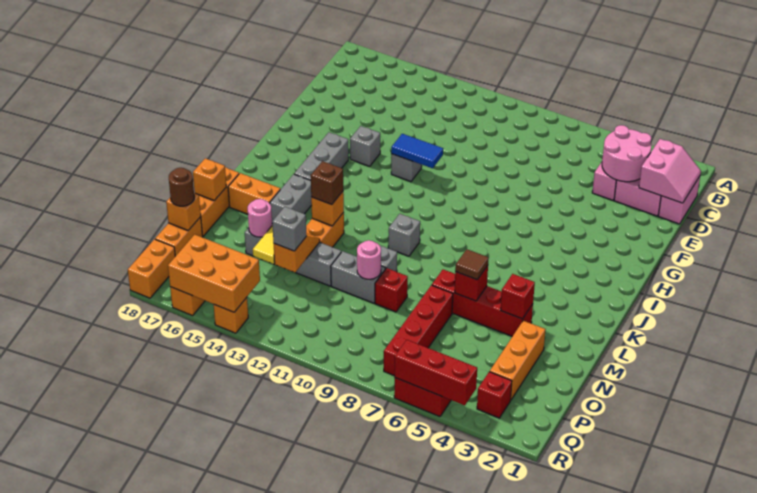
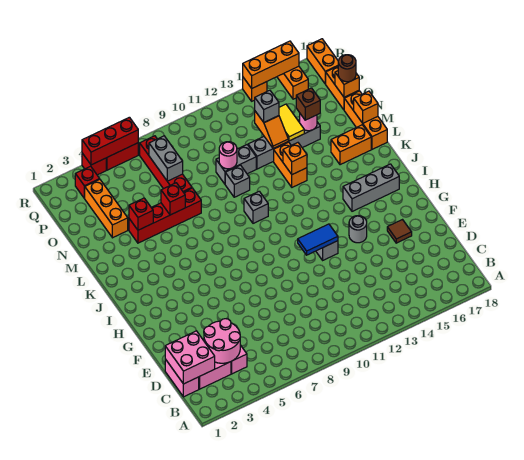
pink 2x2 slope [639,139,701,203] -> pink 2x2 brick [165,331,215,384]
grey 1x1 brick [350,126,380,166] -> grey 1x1 round brick [349,216,367,243]
grey 1x3 brick [294,132,349,180] -> grey 1x3 brick turned to [343,164,399,211]
grey 1x2 brick [270,174,312,222] -> grey 1x2 brick moved to [149,136,183,181]
brown 1x1 brick [311,161,343,205] -> brown 1x1 brick moved to [296,88,320,120]
brown 1x1 tile [455,249,489,280] -> brown 1x1 tile moved to [387,220,412,243]
red 1x1 brick [375,268,408,312] -> red 1x1 brick moved to [82,153,106,175]
orange 2x3 brick [168,235,260,312] -> orange 1x3 brick [243,41,299,88]

